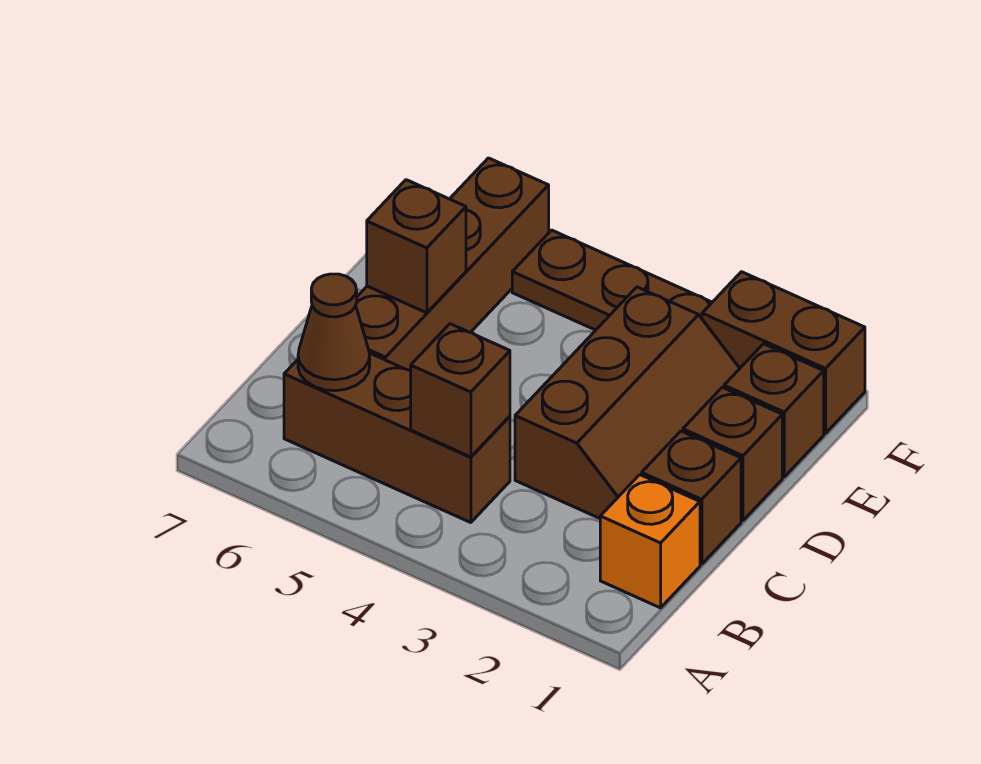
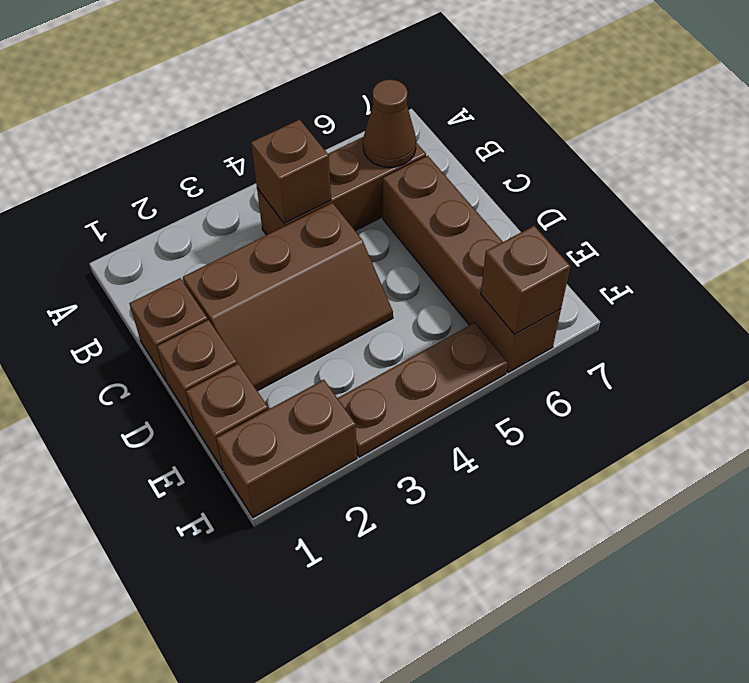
orange 1x1 brick [600,475,700,608] -> none
brown 2x3 slope [515,287,740,518] -> brown 2x3 slope turned to [183,203,393,391]
brown 1x1 brick [367,180,466,313] -> brown 1x1 brick moved to [481,226,570,334]

